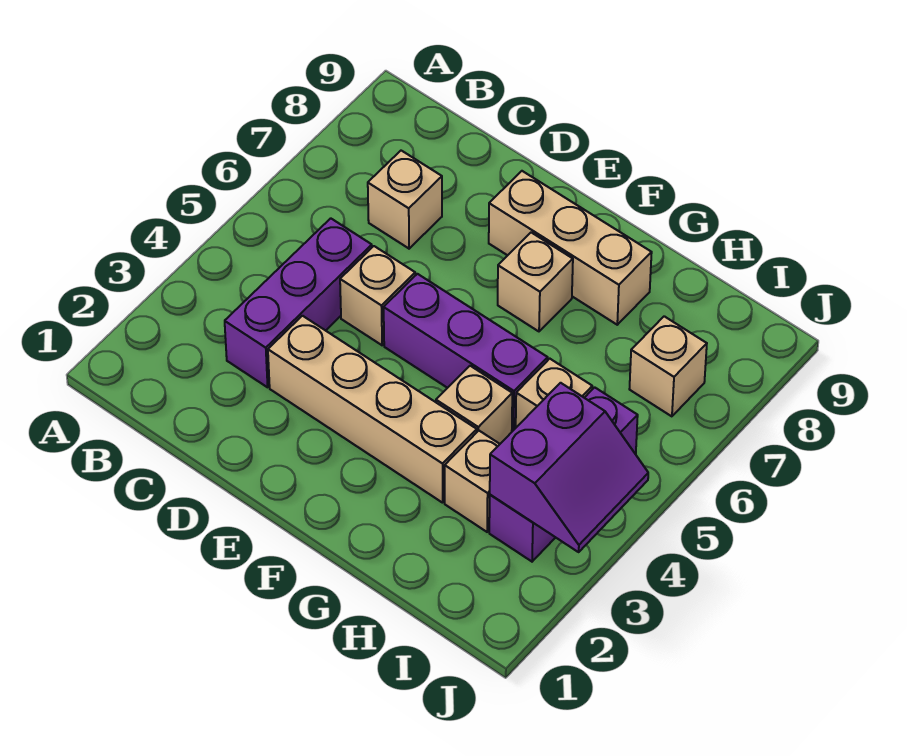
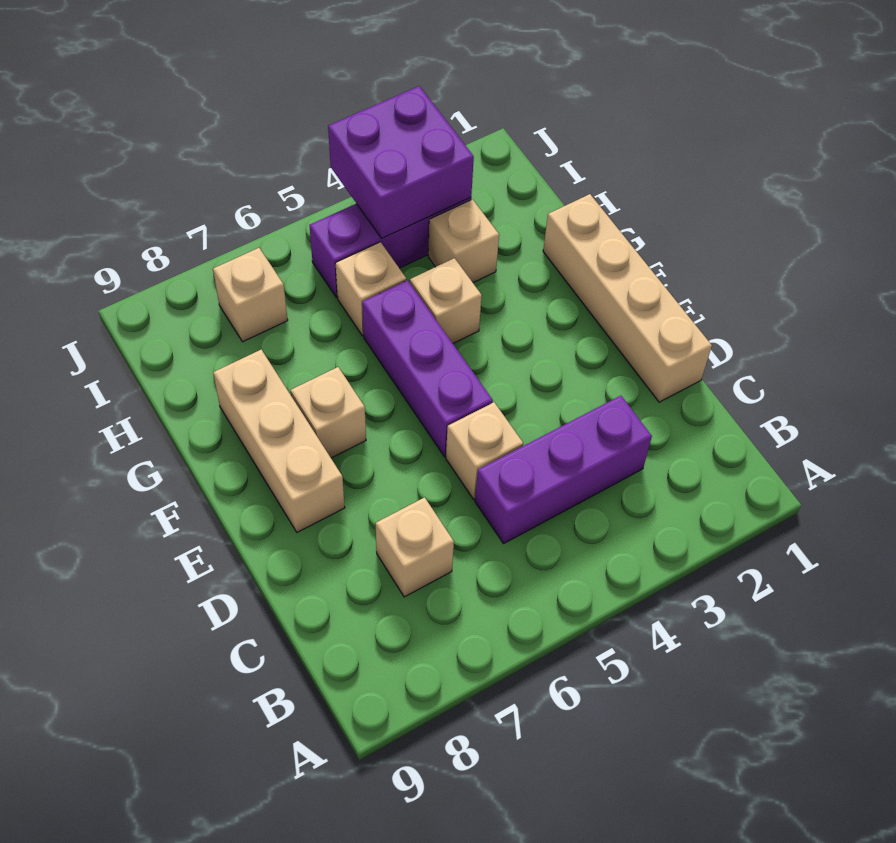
tan 1x4 brick [268,316,477,503] -> tan 1x4 brick moved to [543,194,712,402]
purple 2x2 slope [490,383,648,552] -> purple 2x2 brick [328,86,474,238]

